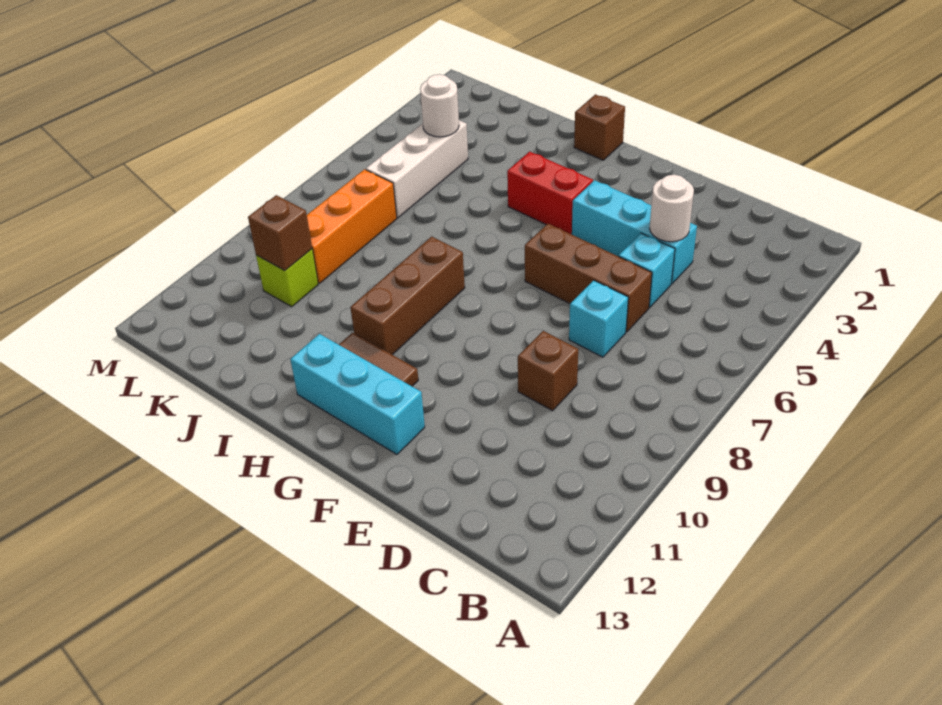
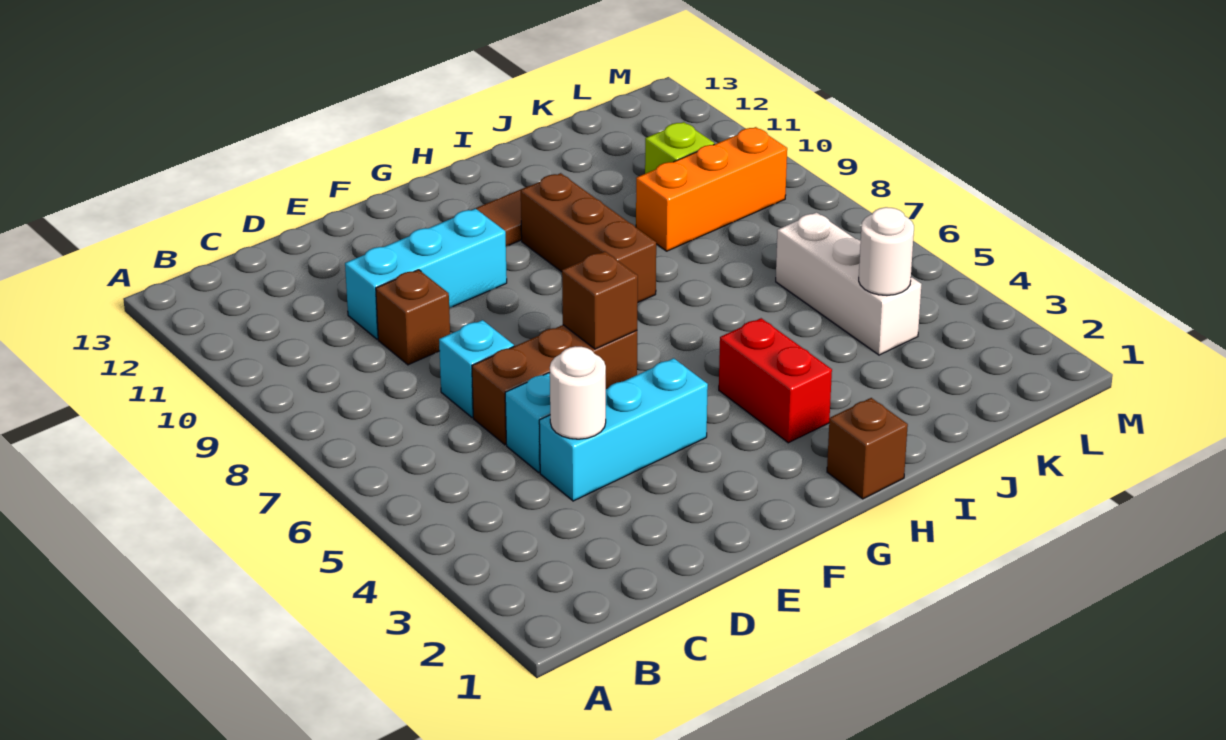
cyan 1x3 brick [290,334,425,454] -> cyan 1x3 brick moved to [345,209,507,339]
red 1x2 brick [507,152,593,234] -> red 1x2 brick turned to [719,318,832,443]
orange 1x3 brick [307,169,397,283] -> orange 1x3 brick turned to [636,127,787,251]
brown 1x1 brick [248,195,312,271] -> brown 1x1 brick moved to [562,251,638,349]

